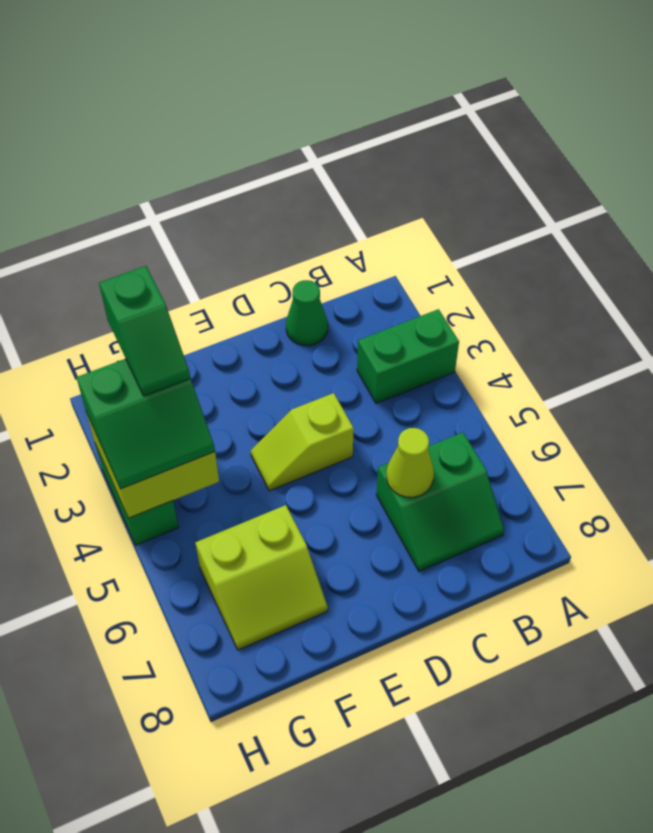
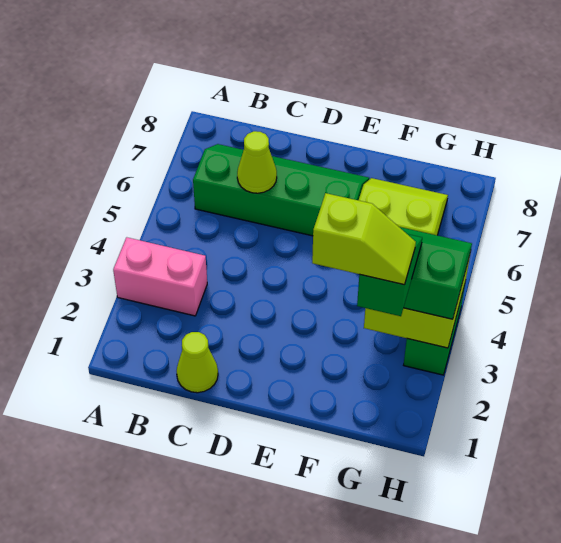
green 1x2 brick [357,309,459,403] -> pink 1x2 brick [113,237,207,316]
green 2x2 slope [376,432,504,571] -> green 2x4 slope [193,144,369,236]
green 1x1 cone [286,280,328,346] -> lime 1x1 cone [177,332,218,393]
lime 1x2 slope [251,393,354,491] -> lime 1x2 slope moved to [312,193,416,285]

